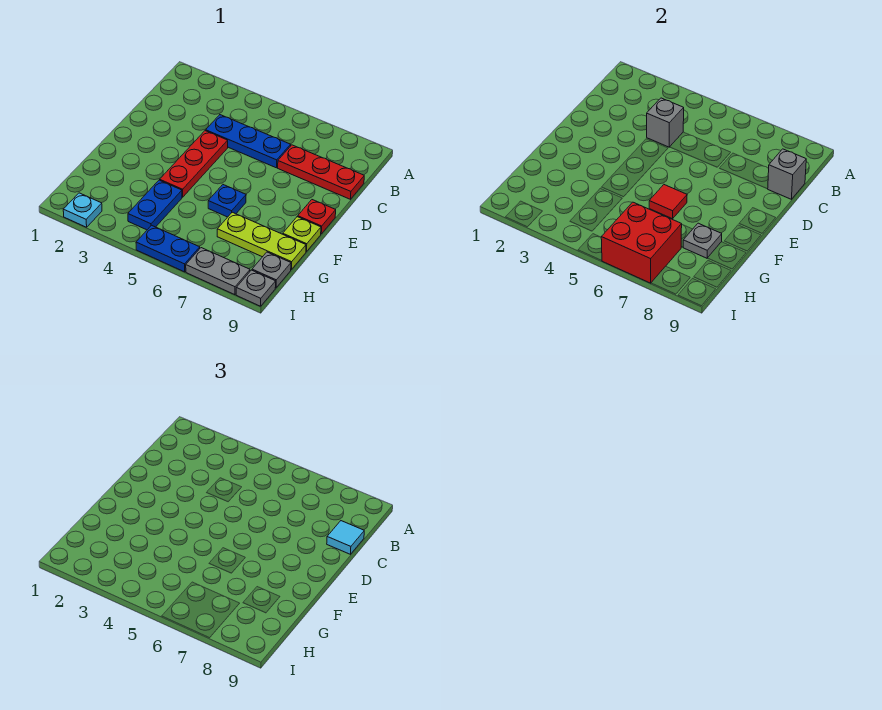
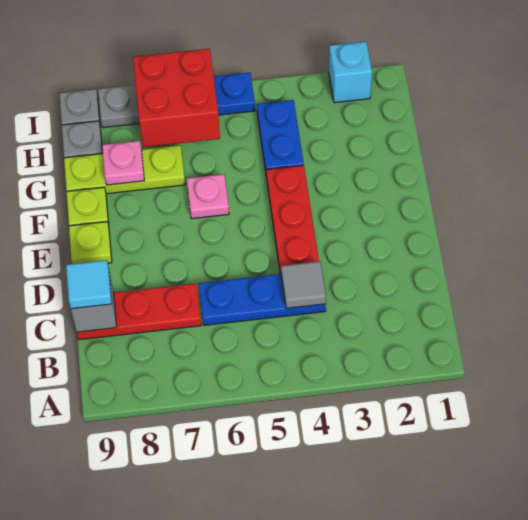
grey 1x1 brick [647,98,684,147] -> grey 1x1 tile [281,261,326,308]
red 1x1 plate [298,200,336,234] -> lime 1x1 plate [69,222,112,264]
blue 1x1 plate [208,185,246,217] -> pink 1x1 plate [187,174,229,219]
red 1x1 tile [649,185,687,219] -> none
grey 1x1 plate [683,223,722,258] -> pink 1x1 plate [102,141,144,185]
cyan 1x1 plate [63,193,102,227] -> cyan 1x1 brick [329,42,372,103]

